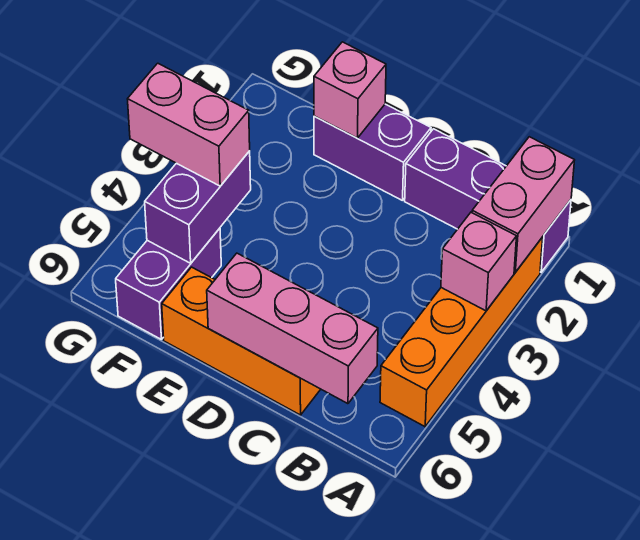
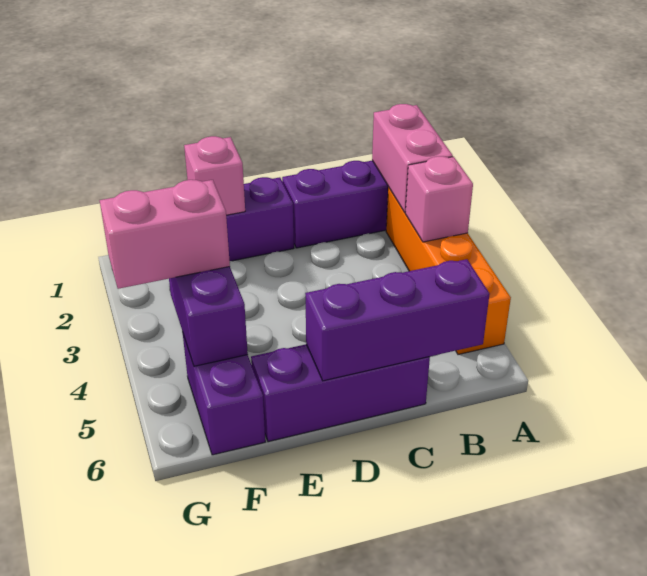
pink 1x3 brick [207,253,378,404] -> purple 1x3 brick [305,259,490,381]
orange 1x3 brick [162,267,321,415] -> purple 1x3 brick [251,344,430,442]

